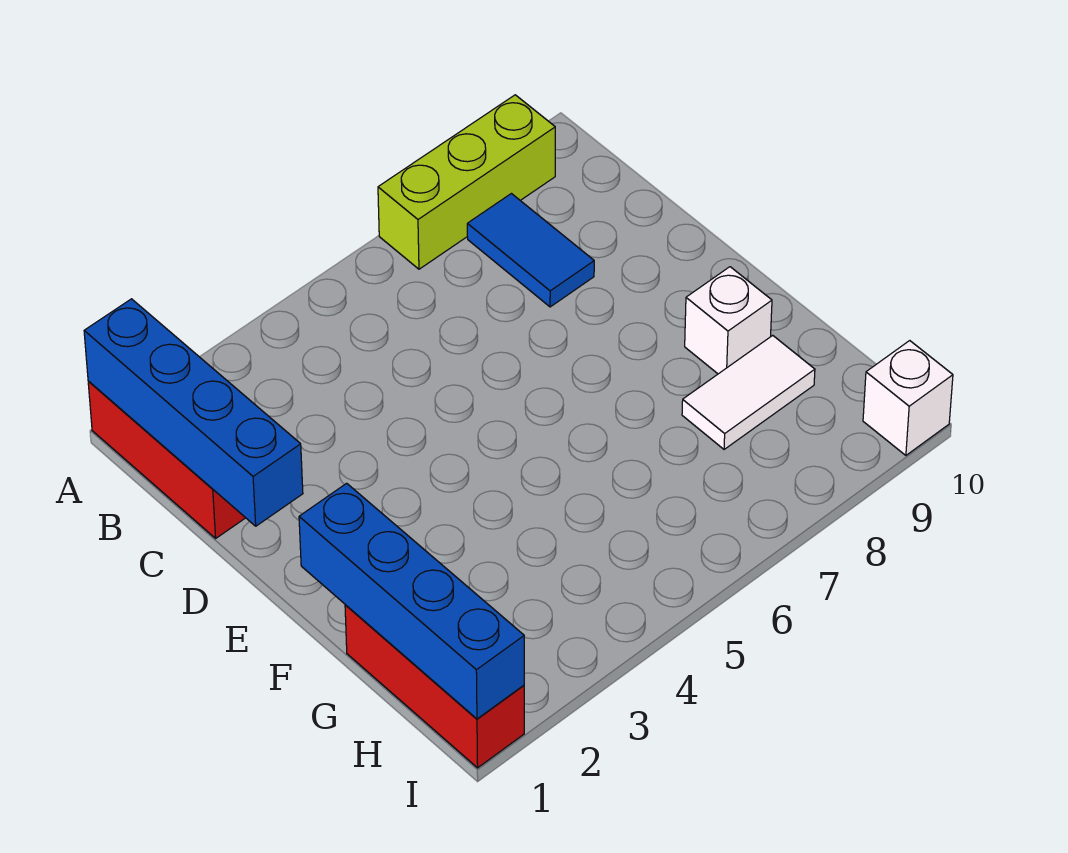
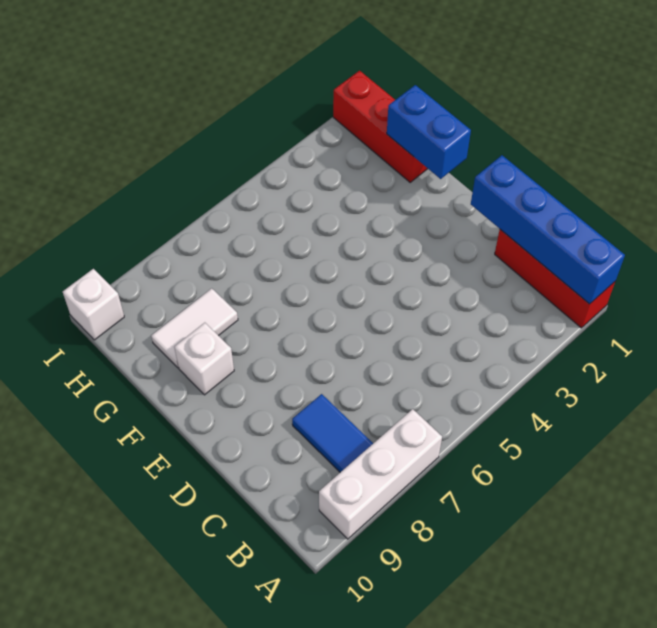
lime 1x3 brick [378,95,555,269] -> white 1x3 brick [319,409,442,539]
blue 1x4 brick [299,483,524,719] -> blue 1x2 brick [387,85,471,179]

